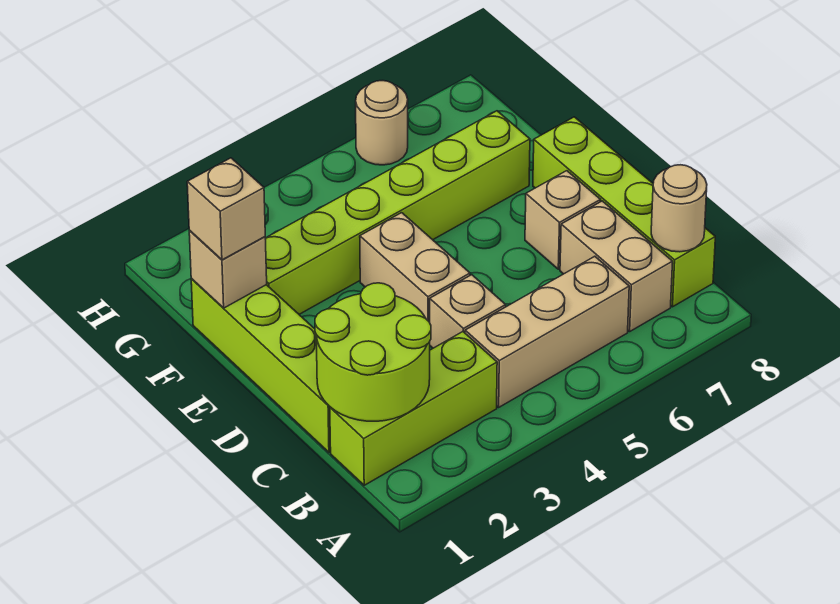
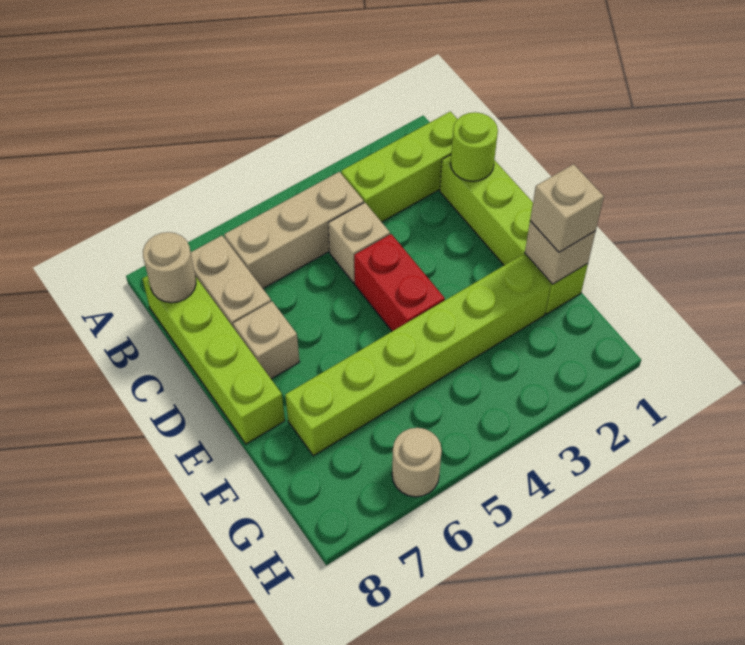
lime 2x2 round brick [315,283,431,421] -> lime 1x1 round brick [451,112,498,181]
tan 1x2 brick [360,213,470,322] -> red 1x2 brick [354,234,445,331]

